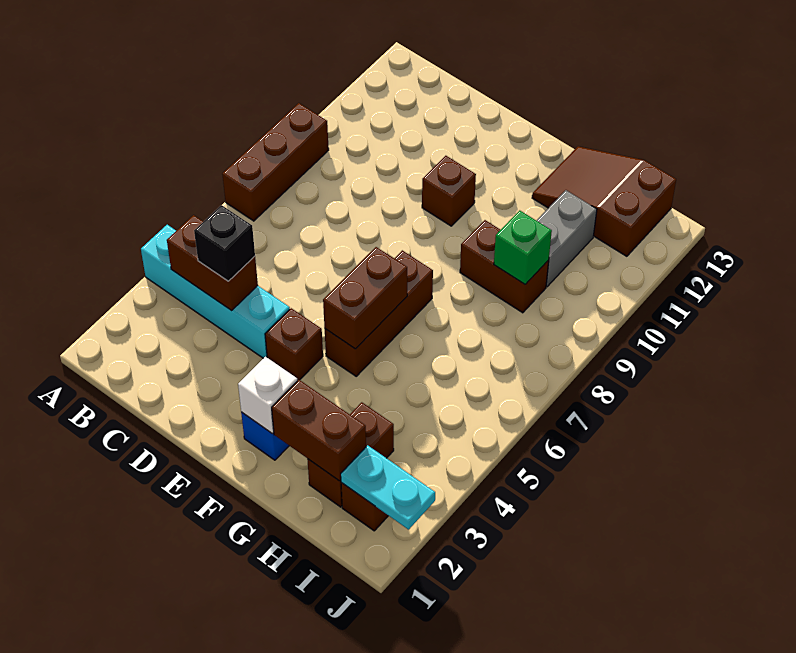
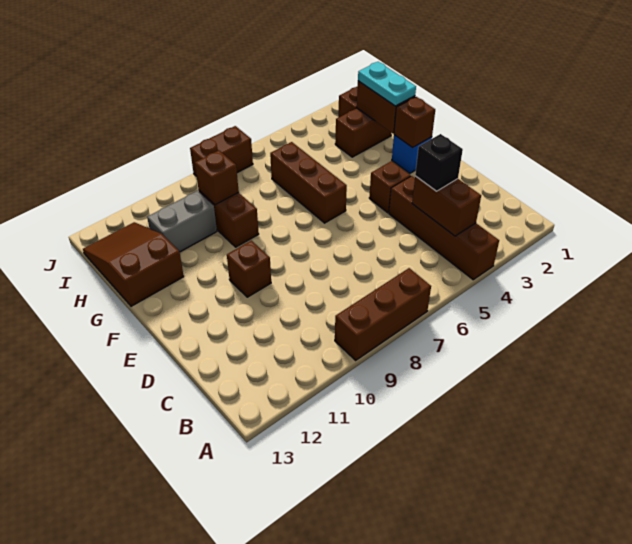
cyan 1x4 brick [141,225,290,358] -> brown 1x4 brick [389,176,499,280]
white 1x1 brick [238,357,297,434] -> brown 1x1 brick [394,97,435,148]
brown 1x3 brick [325,250,433,376] -> brown 1x3 brick turned to [270,142,347,223]
brown 1x2 brick [323,247,407,349] -> brown 1x2 brick moved to [190,126,253,176]
brown 2x3 slope [532,146,676,256] -> brown 2x3 slope turned to [83,222,184,306]
green 1x1 brick [494,211,552,284] -> brown 1x1 brick [195,150,239,205]
cyan 1x2 plate [341,445,435,529] -> cyan 1x2 plate moved to [358,62,416,106]

